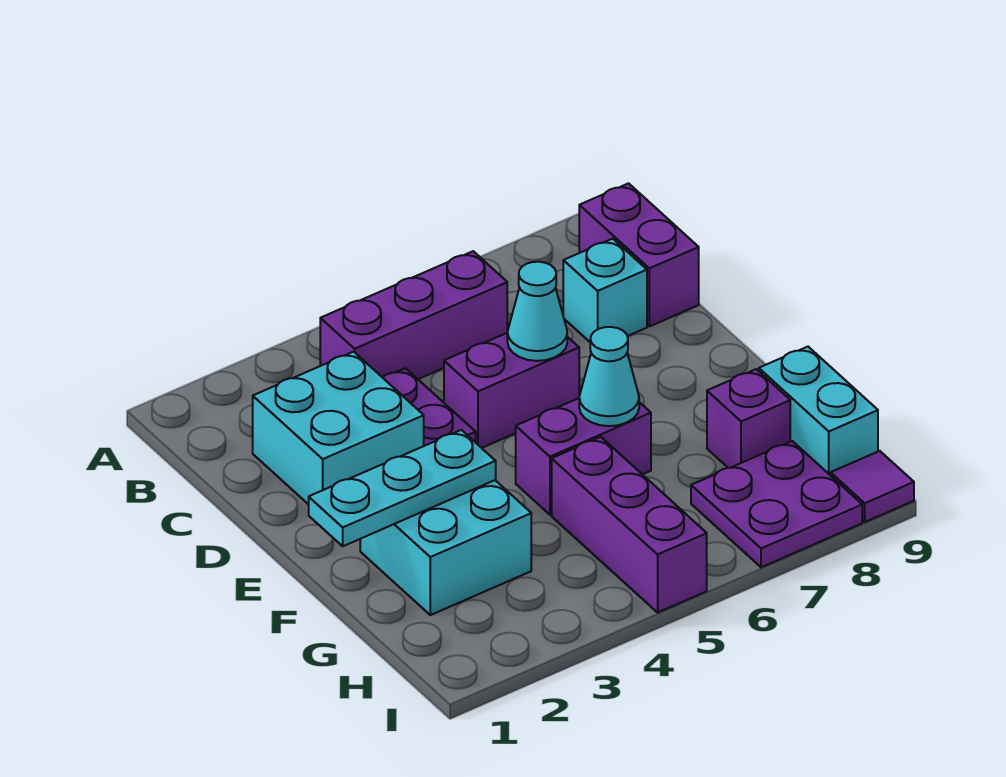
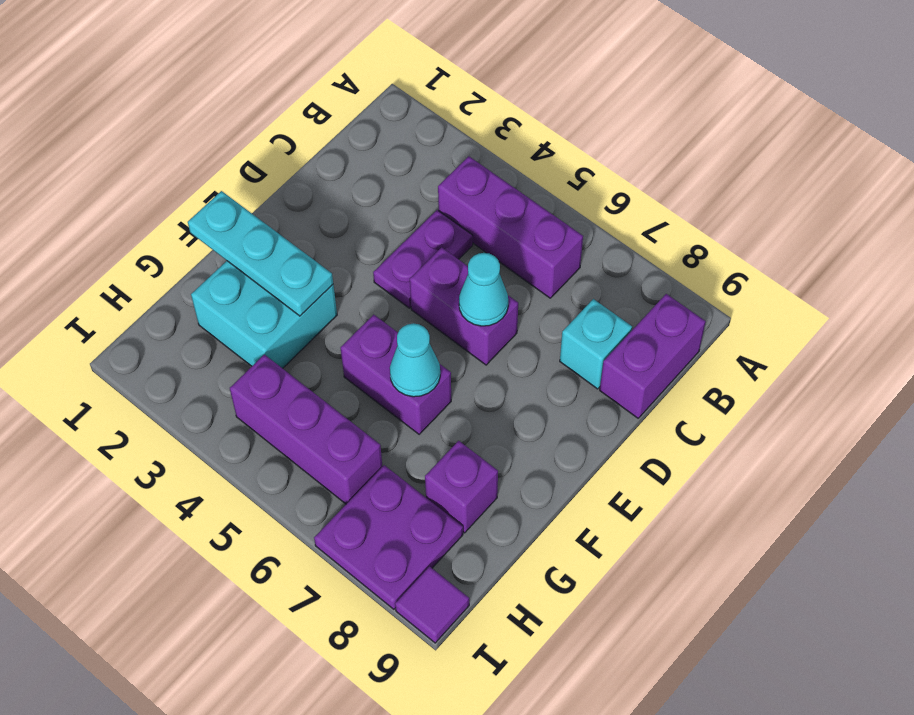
cyan 2x2 brick [253,352,424,505] -> none
purple 1x3 brick [552,437,707,612] -> purple 1x3 brick turned to [230,354,383,504]
cyan 1x2 brick [759,347,878,476] -> none

